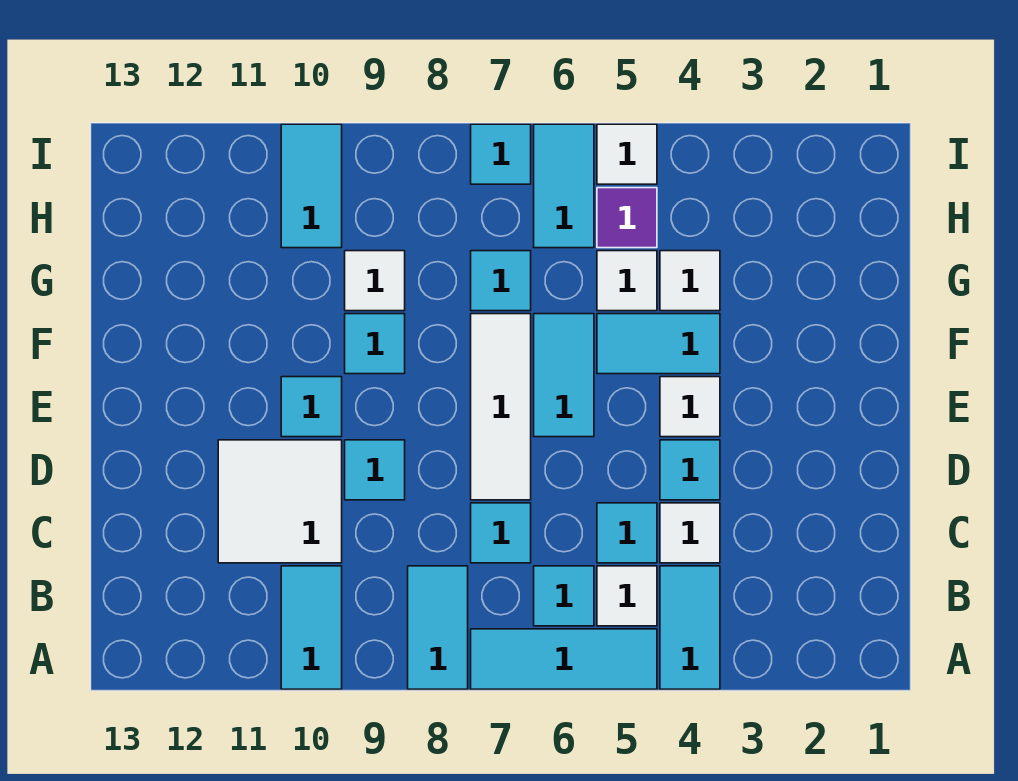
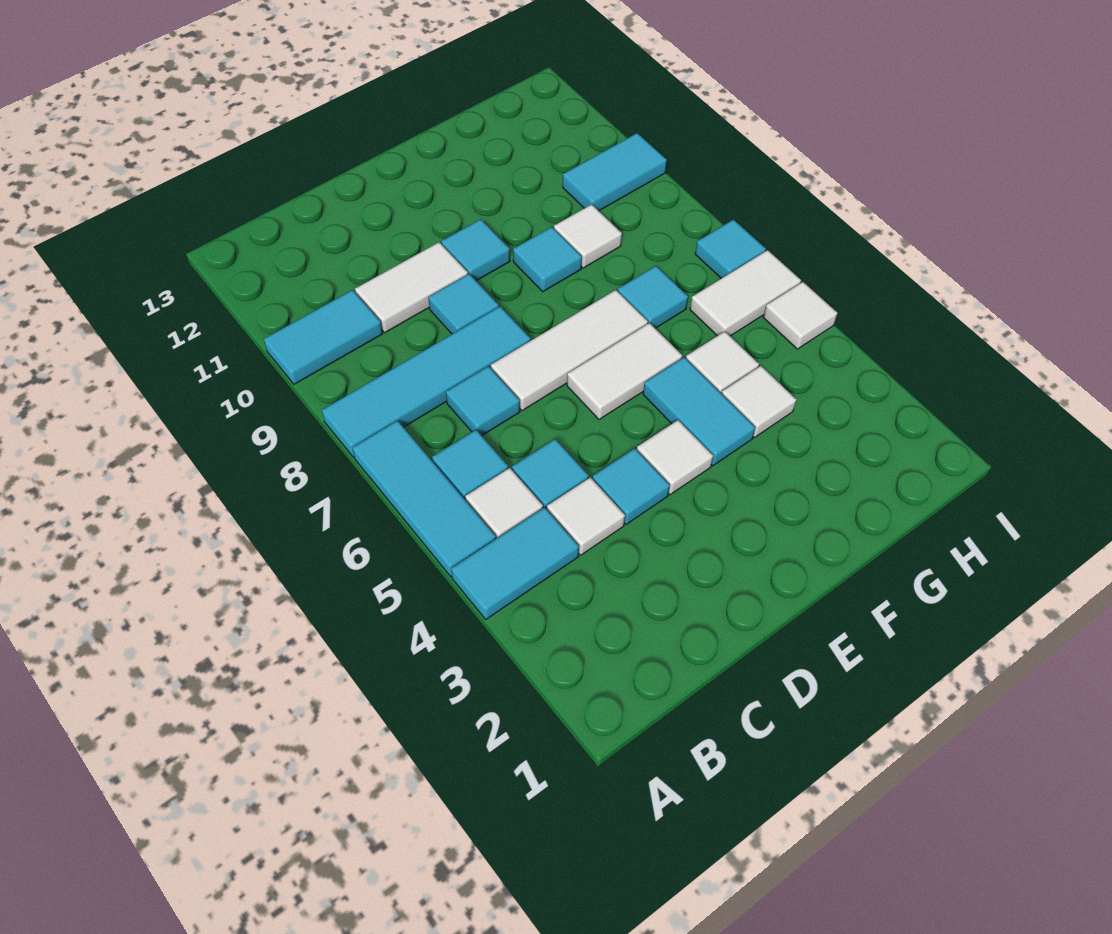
cyan 1x2 tile [408,566,468,689] -> cyan 1x4 tile [322,306,531,457]
white 2x2 tile [218,440,342,563] -> white 1x2 tile [355,242,468,333]
cyan 1x2 tile [534,314,594,437] -> white 1x2 tile [567,323,682,420]
purple 1x1 tile [597,188,657,248] -> none
cyan 1x2 tile [534,124,594,248] -> white 1x2 tile [690,250,801,336]

